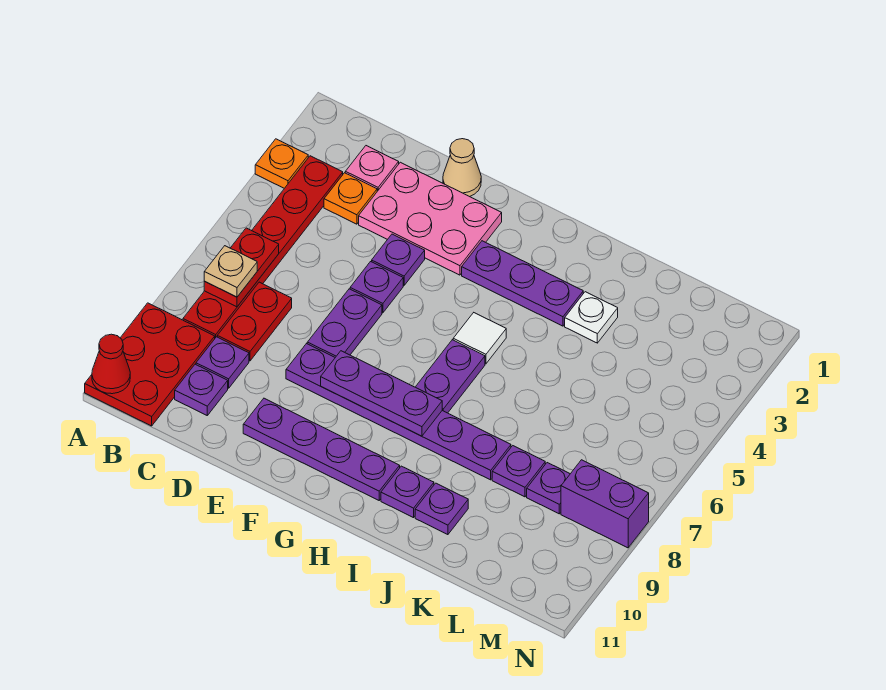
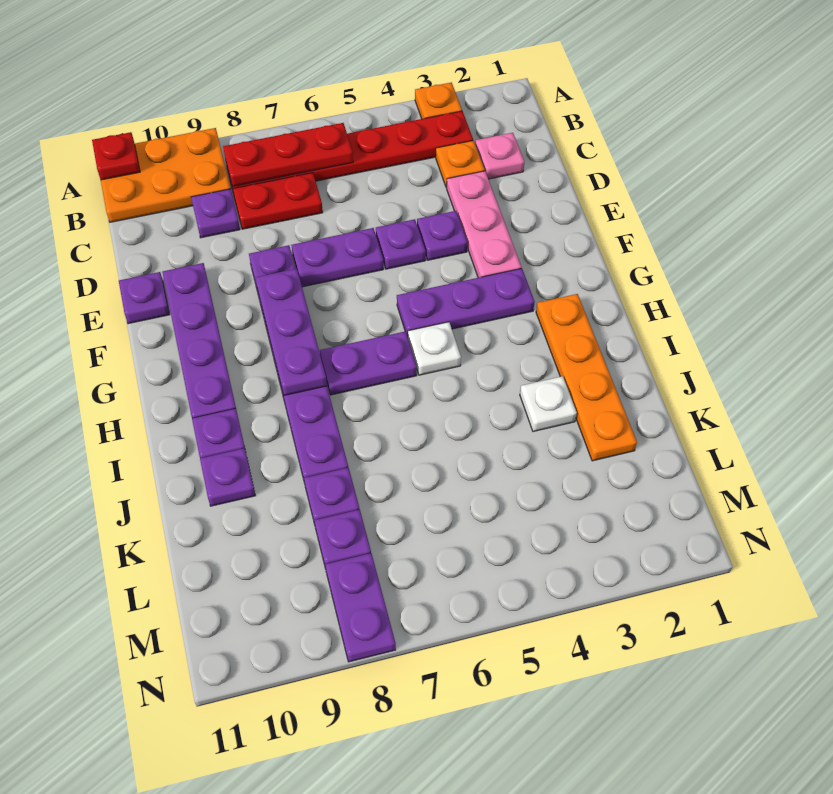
red 2x3 plate [85,303,215,426] -> orange 2x3 plate [101,128,231,222]
red 1x1 cone [92,334,130,394] -> red 1x1 plate [92,132,140,180]
red 1x2 plate [204,228,279,307] -> red 1x3 plate [223,123,353,187]
tan 1x1 plate [204,246,257,297] -> none
purple 1x1 plate [175,364,228,415] -> purple 1x1 plate moved to [119,272,170,324]
pink 2x3 plate [359,162,502,275] -> pink 1x3 plate [447,171,521,278]
tan 1x1 cone [443,139,481,197] -> none
purple 1x3 plate [462,241,583,326] -> purple 1x3 plate turned to [397,268,535,337]
none -> orange 1x4 plate [536,294,637,461]
white 1x1 tile [453,313,506,364] -> white 1x1 plate [408,322,461,375]
purple 1x2 brick [561,460,649,548] -> purple 1x2 plate [325,553,396,662]

